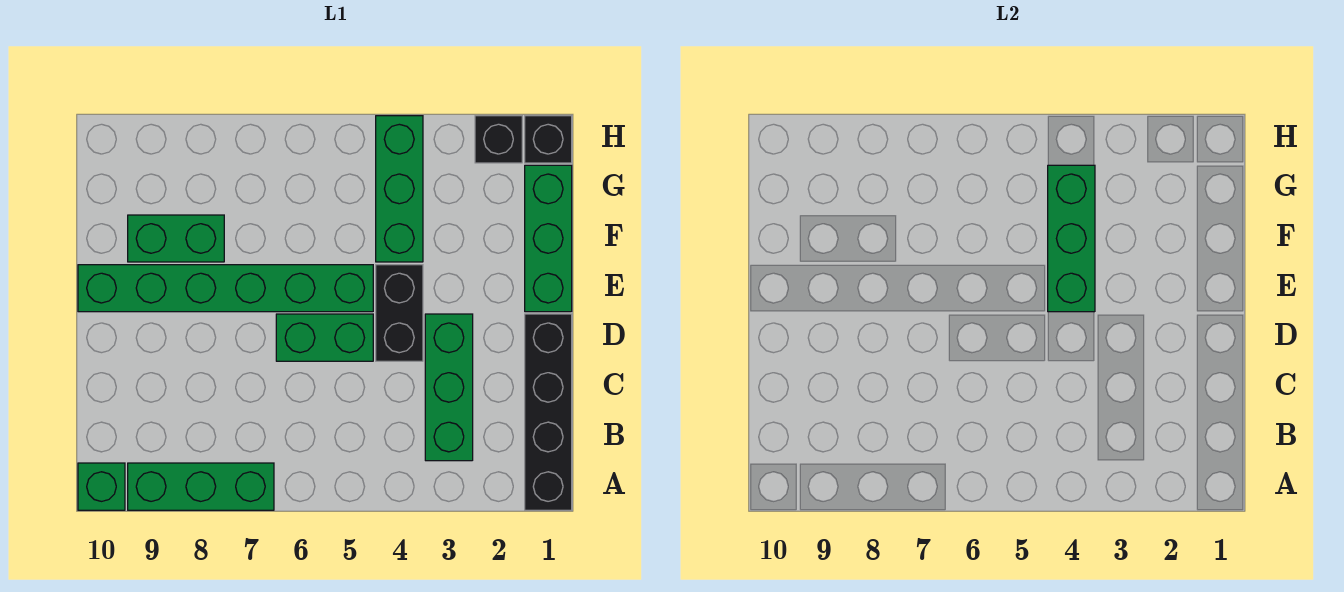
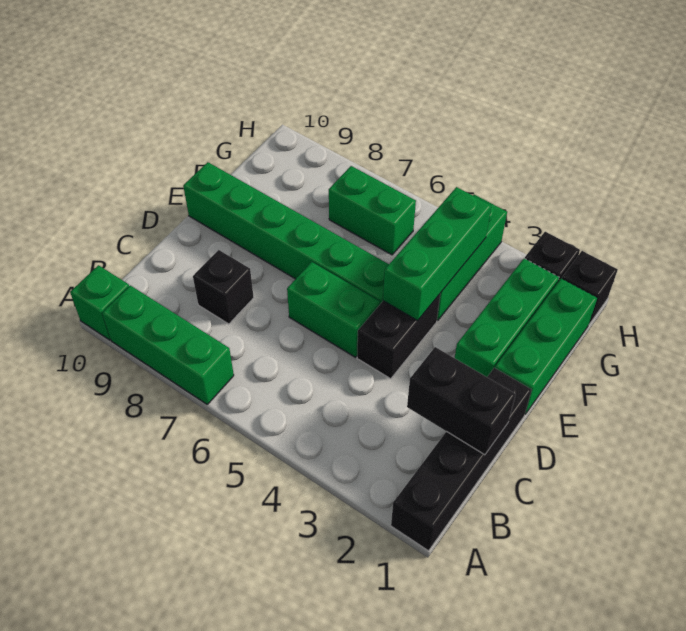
green 1x3 brick [425,314,473,461] -> green 1x3 brick moved to [455,258,559,377]
none -> black 1x2 brick [407,347,516,455]
none -> black 1x1 brick [193,250,254,324]
green 1x2 brick [128,215,224,262] -> green 1x2 brick moved to [329,166,416,255]

